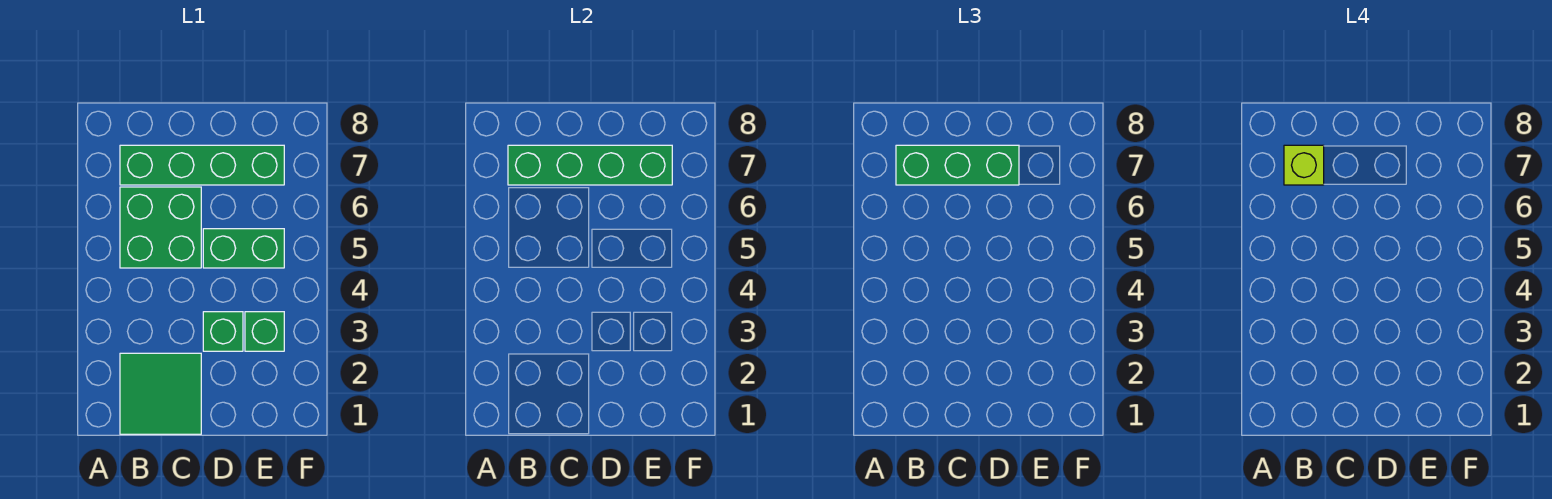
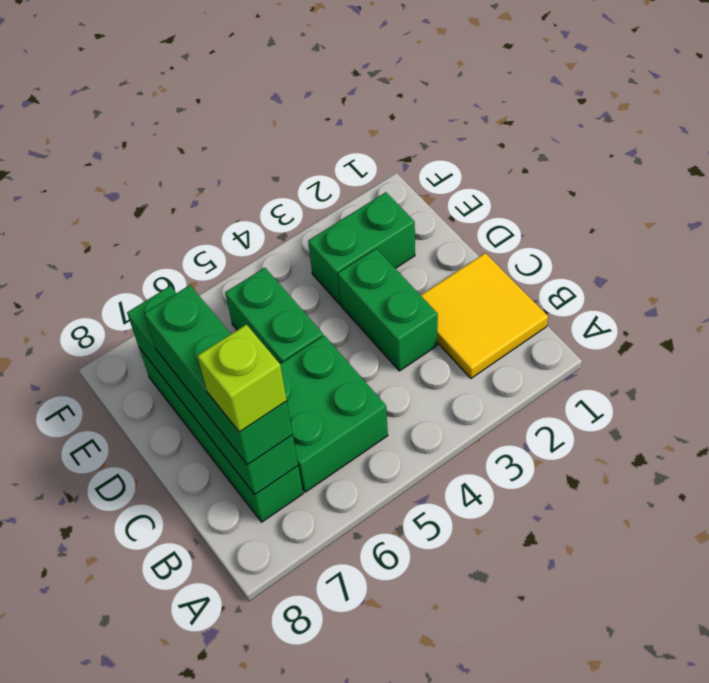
green 2x2 tile [120,353,201,434] -> yellow 2x2 tile [421,253,548,378]
green 1x1 brick [203,312,243,351] -> green 1x2 brick [338,249,438,371]
green 1x1 brick [245,312,284,351] -> green 1x2 brick [308,192,415,304]

